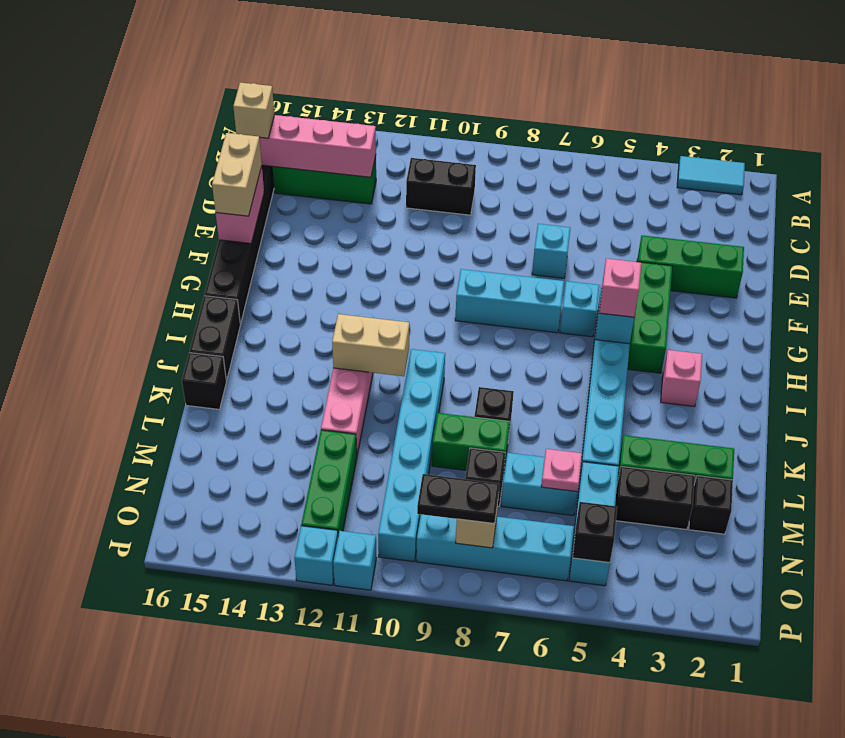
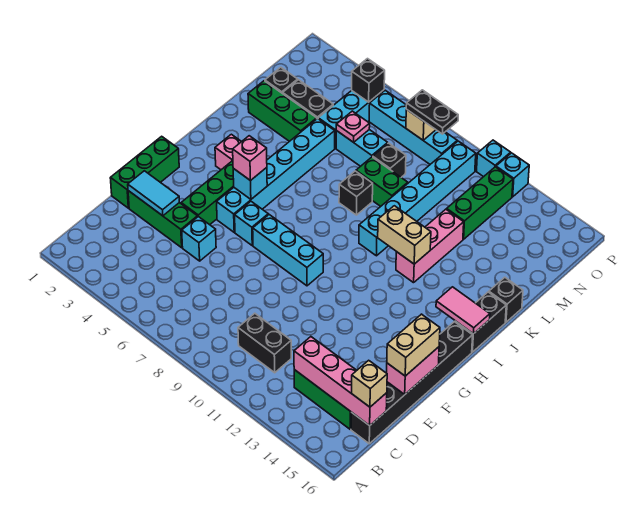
cyan 1x2 tile [677,156,745,195] -> cyan 1x2 tile moved to [128,171,179,216]
none -> green 1x3 brick [110,136,179,208]
cyan 1x1 brick [532,224,570,278] -> cyan 1x1 brick moved to [182,217,216,261]
none -> pink 1x2 tile [436,287,490,334]

